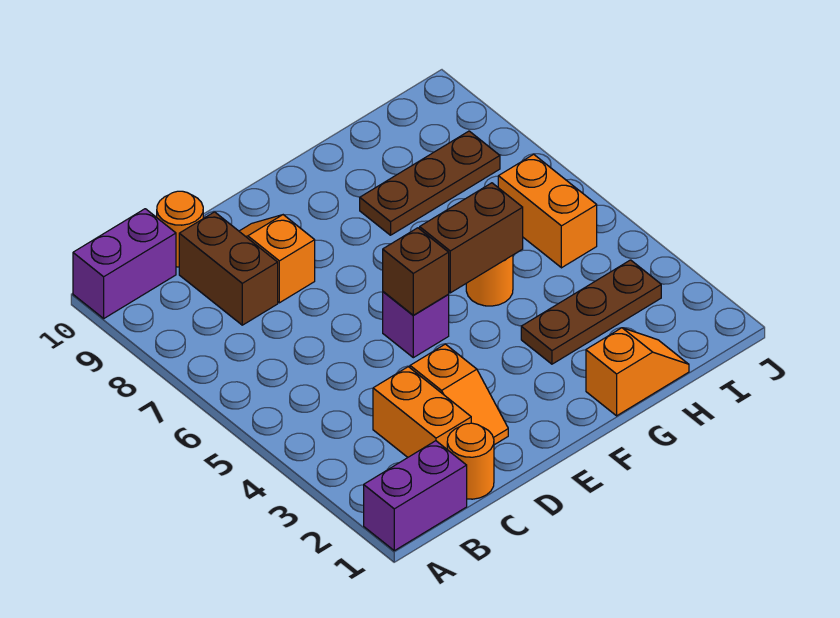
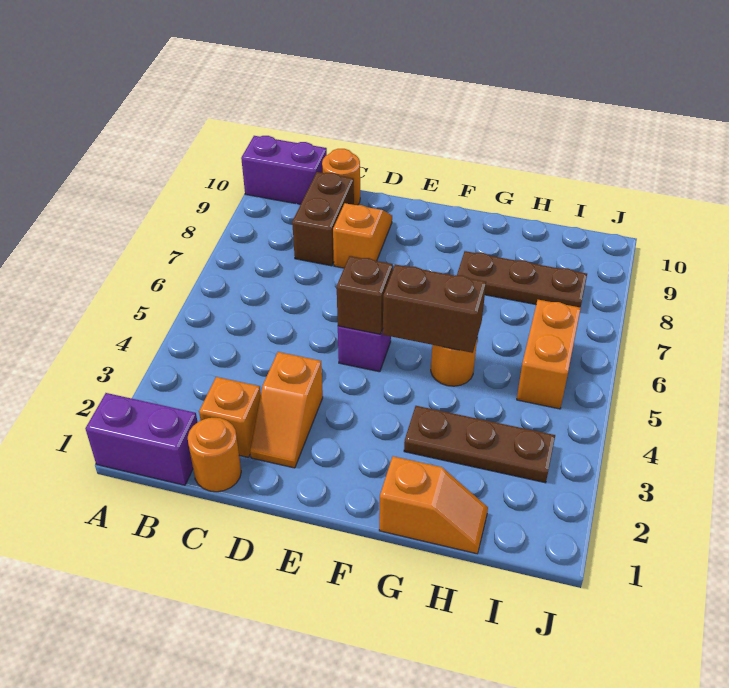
orange 1x2 brick [373,367,471,457] -> orange 1x1 brick [199,377,261,457]

